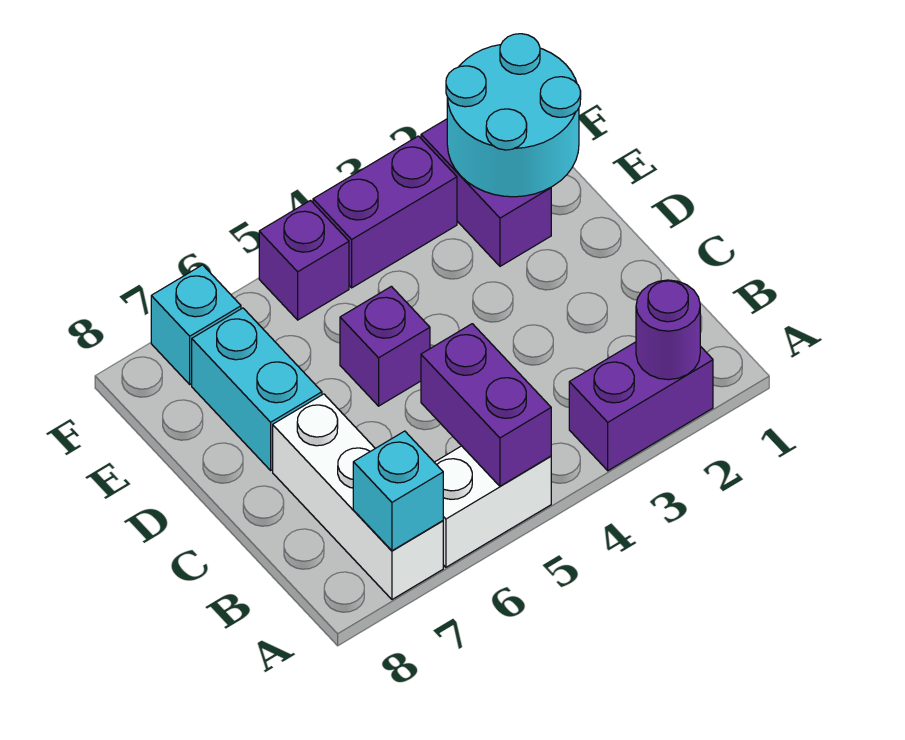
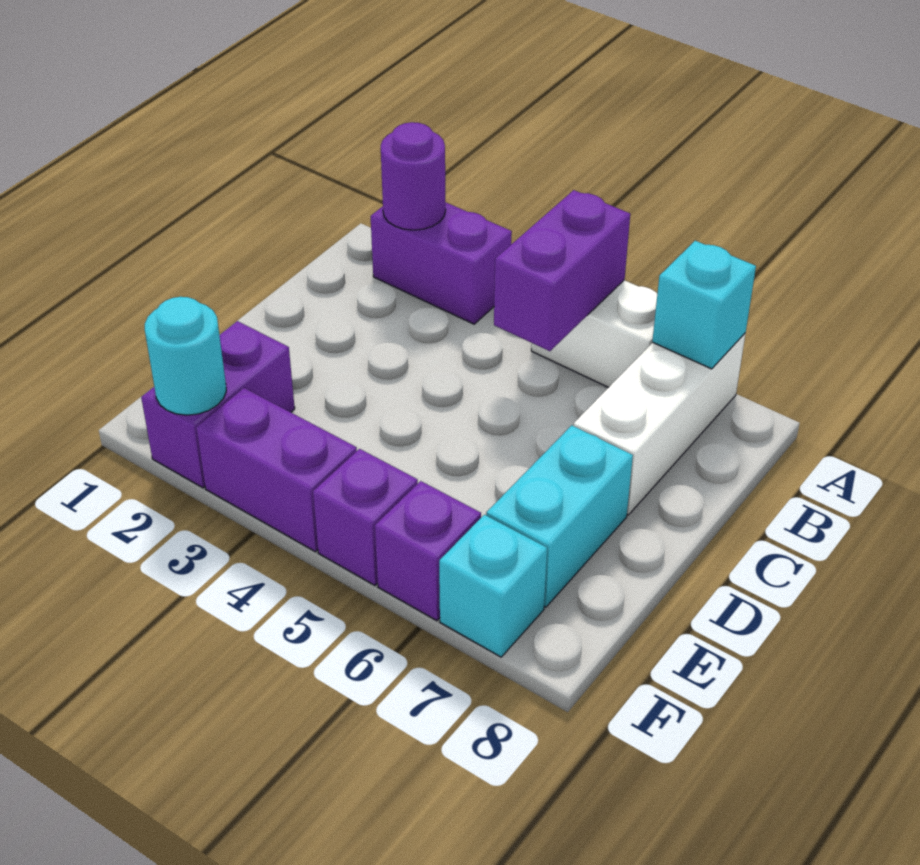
purple 1x1 brick [340,286,430,406] -> purple 1x1 brick moved to [375,481,481,621]
cyan 2x2 round brick [446,34,581,197] -> cyan 1x1 round brick [145,297,226,415]

